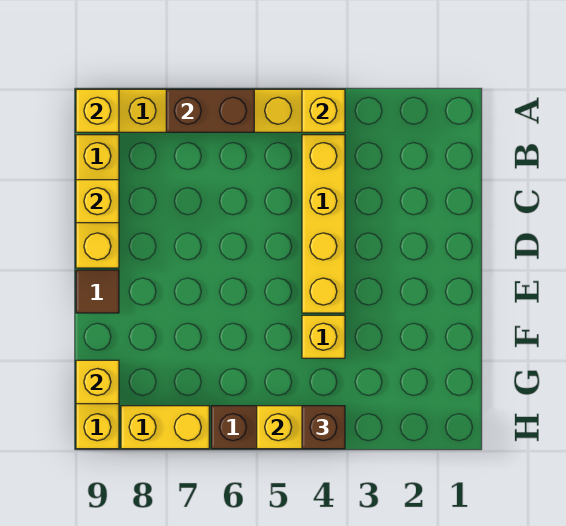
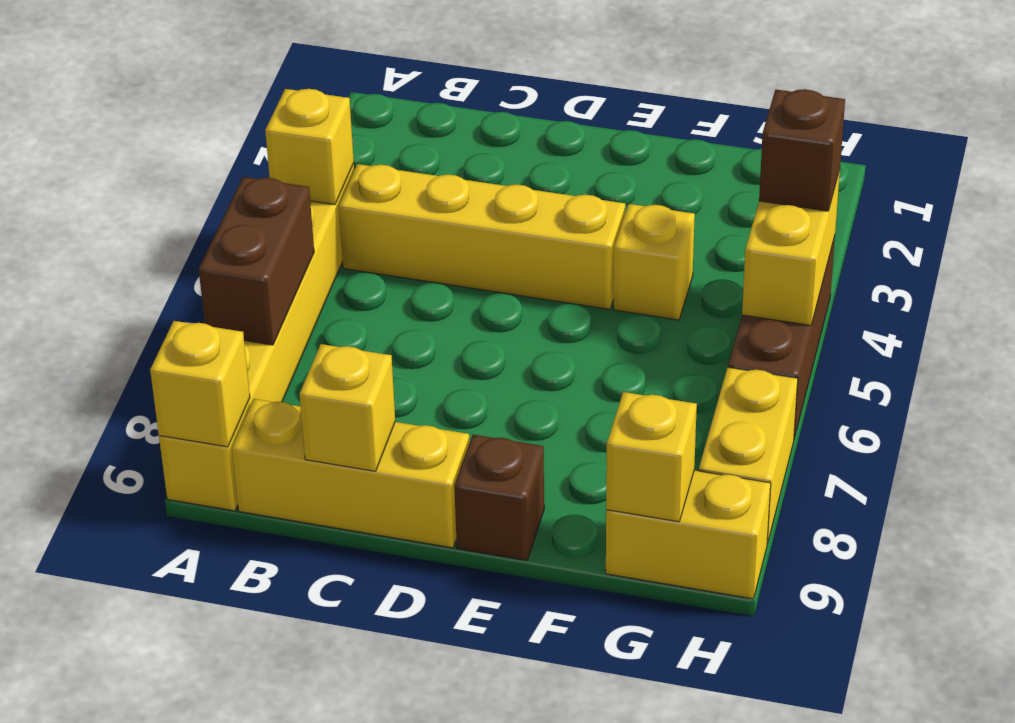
brown 1x1 tile [76,270,119,313] -> brown 1x1 brick [454,435,544,560]

